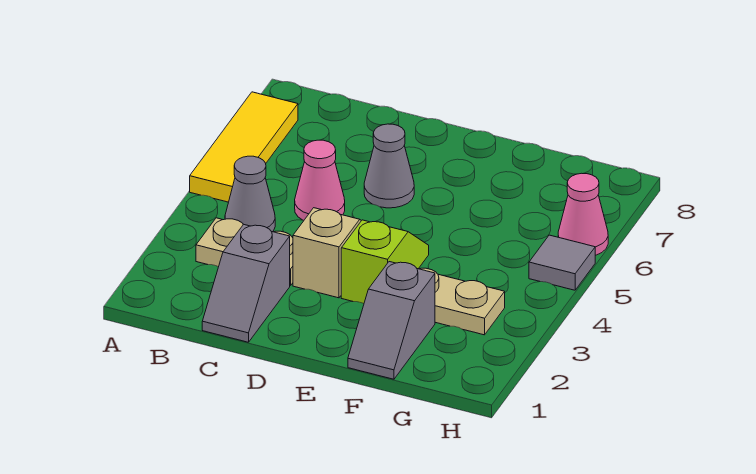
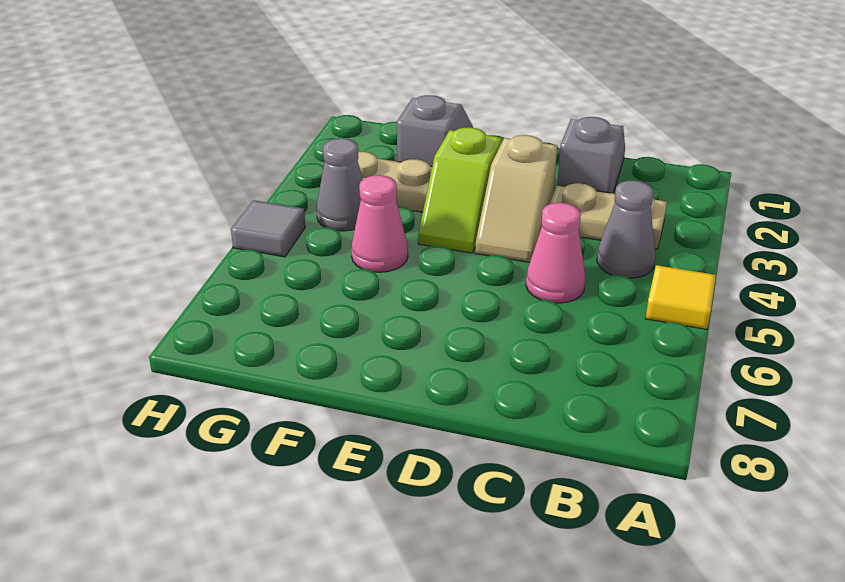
yellow 1x3 tile [190,92,298,202] -> yellow 1x1 tile [645,265,716,329]
grey 1x1 cone [364,124,414,208] -> grey 1x1 cone moved to [316,138,363,231]
pink 1x1 cone [558,173,608,255] -> pink 1x1 cone moved to [351,175,408,272]

